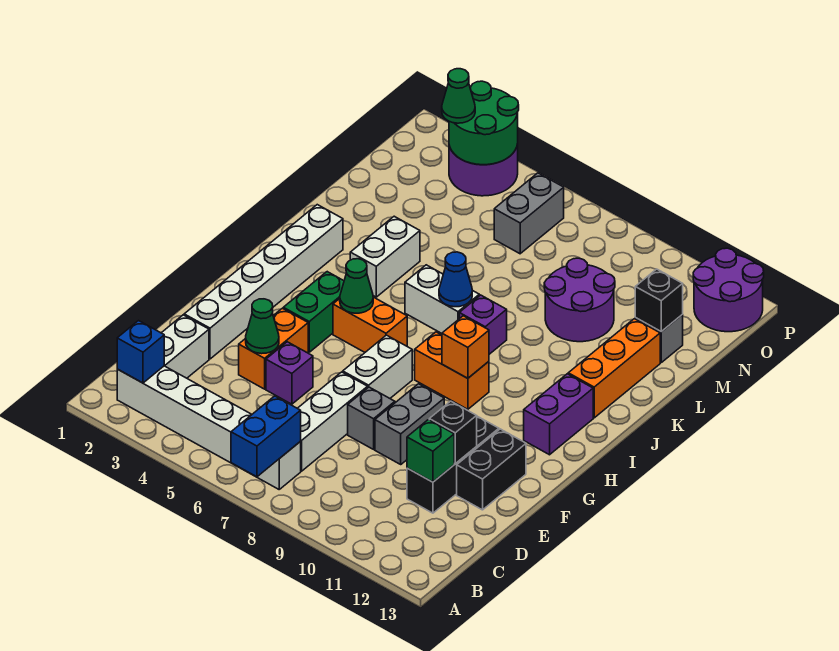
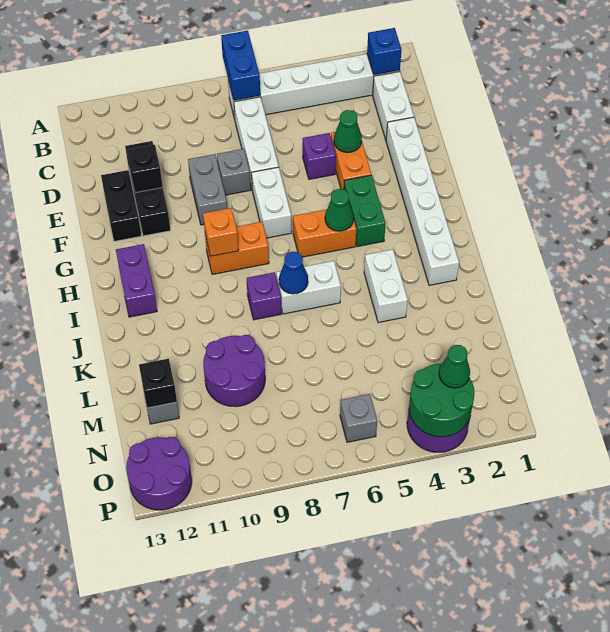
green 1x1 brick [407,420,454,482] -> none
orange 1x3 brick [568,319,660,418] -> none
grey 1x2 brick [494,173,564,254] -> grey 1x1 brick [340,394,377,442]

